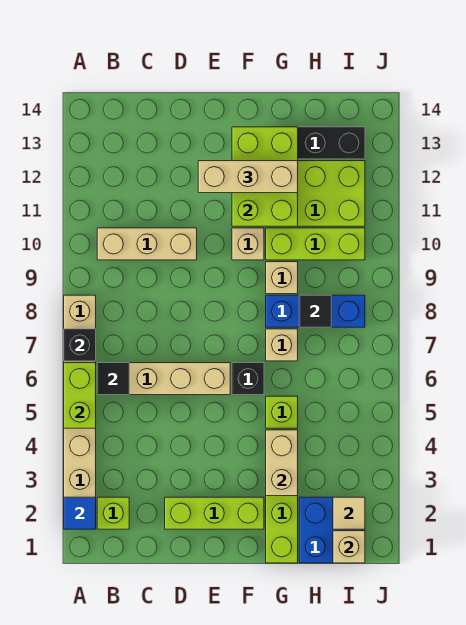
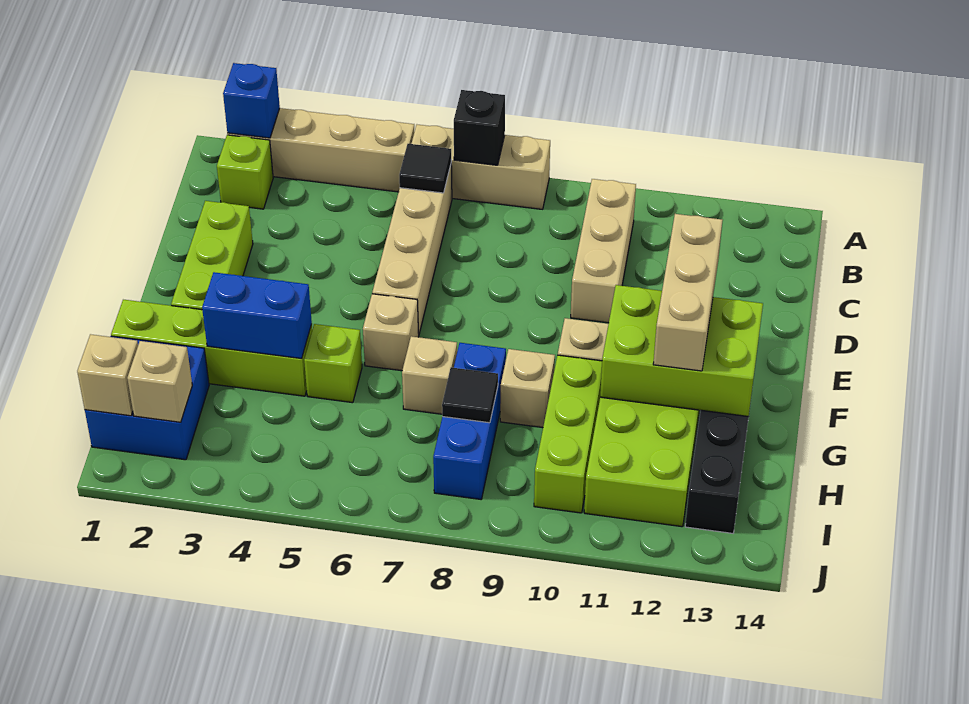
blue 1x1 tile [64,497,96,529] -> blue 1x1 brick [223,63,280,138]
lime 1x2 brick [64,363,96,428] -> none
black 1x1 brick [232,363,264,395] -> tan 1x1 brick [363,294,419,371]
tan 1x2 brick [266,430,298,496] -> blue 1x2 brick [202,272,312,359]
tan 1x1 tile [333,497,365,529] -> tan 1x1 brick [127,341,192,422]

